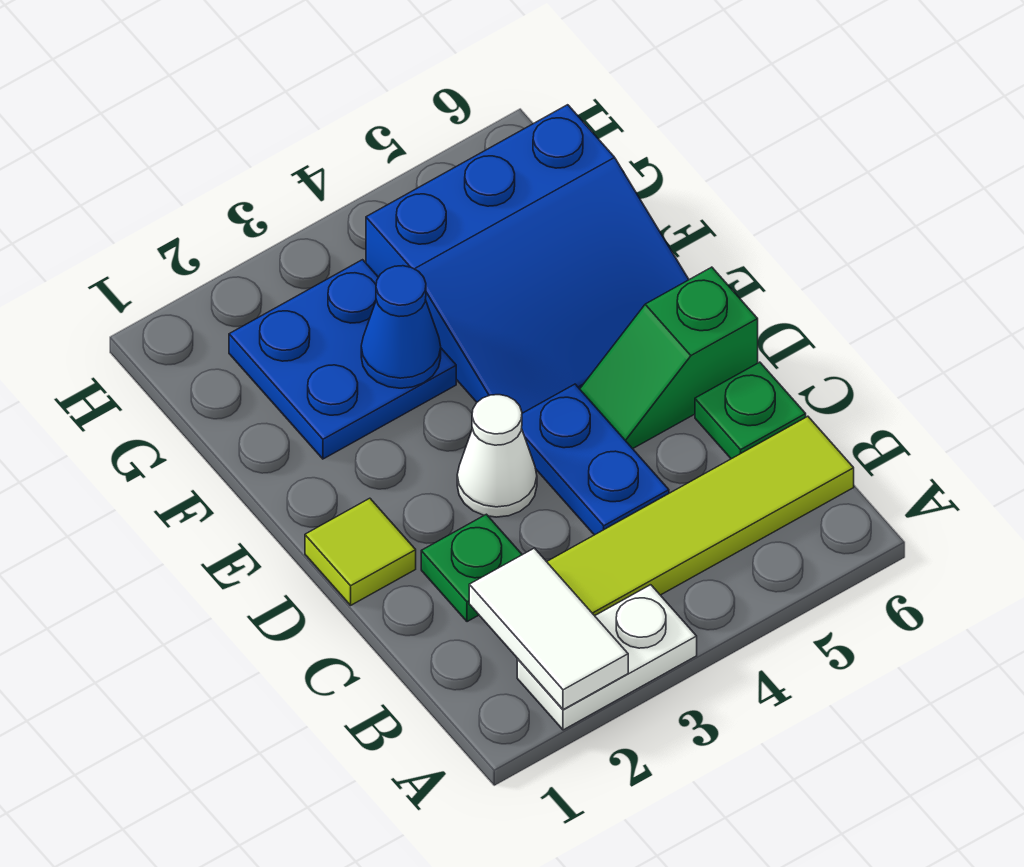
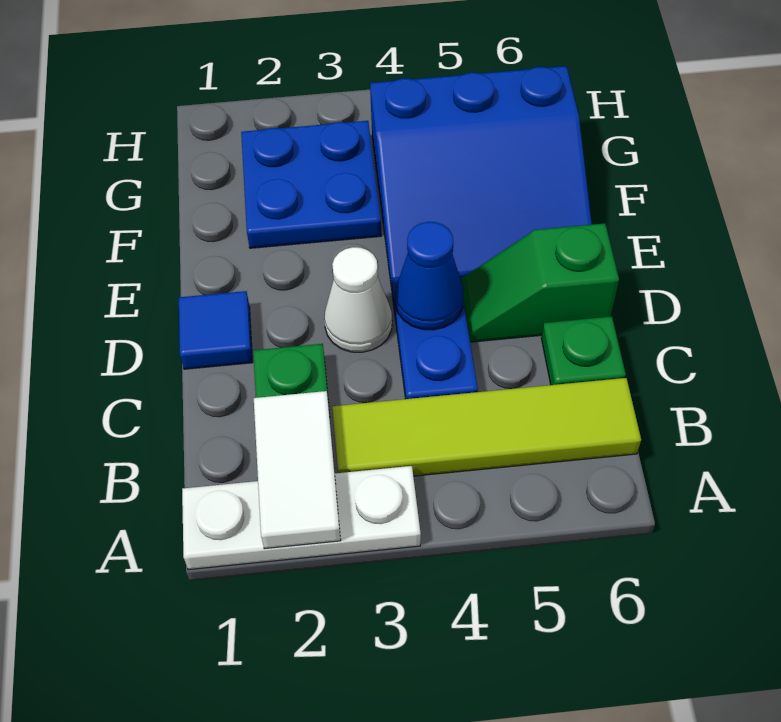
white 1x2 plate [517,585,697,730] -> white 1x3 plate [182,466,421,570]
lime 1x1 tile [305,498,416,605] -> blue 1x1 tile [179,291,253,369]
blue 1x1 cone [361,266,441,388] -> blue 1x1 cone moved to [395,222,464,330]

